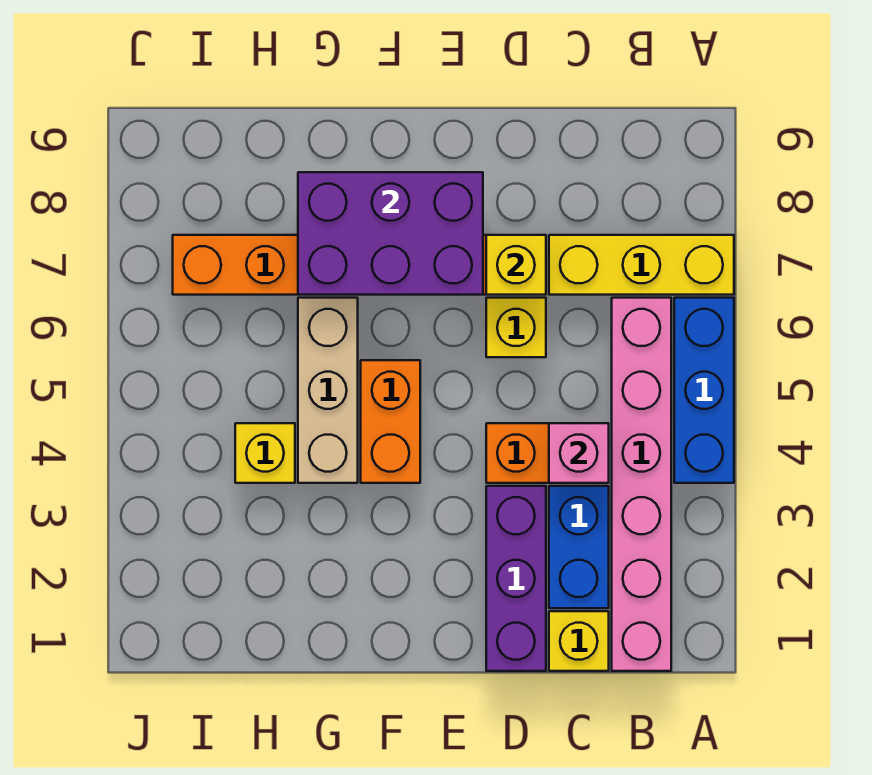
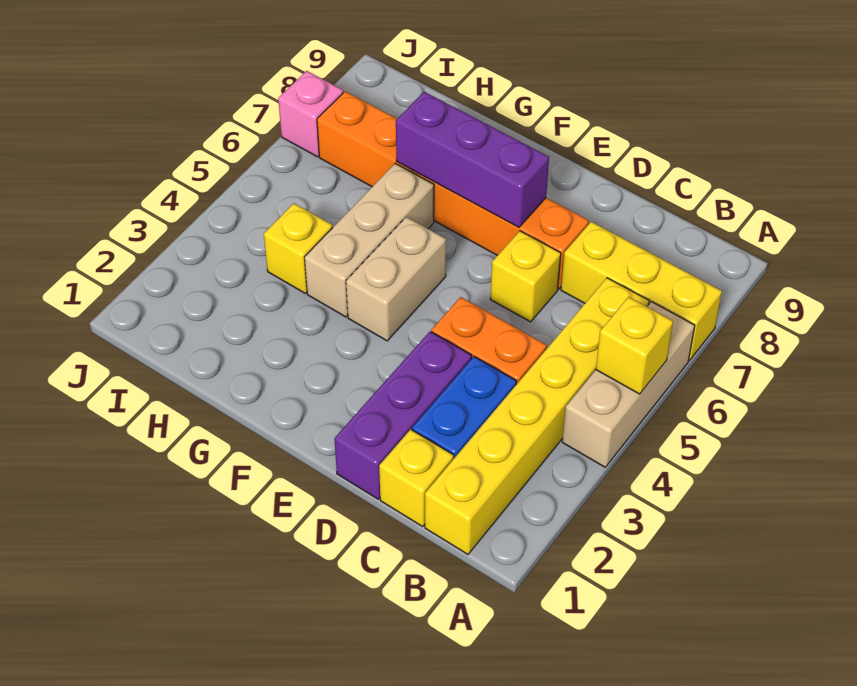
blue 1x3 brick [674,298,734,483] -> tan 1x3 brick [562,302,695,467]
pink 1x6 brick [612,298,671,671] -> yellow 1x6 brick [425,278,649,554]
pink 1x1 brick [549,423,609,483] -> pink 1x1 brick moved to [278,71,343,157]
yellow 1x1 brick [486,235,546,295] -> yellow 1x1 brick moved to [596,297,673,394]
purple 2x3 brick [298,172,483,295] -> purple 1x3 brick [396,92,549,227]
orange 1x2 brick [361,360,420,483] -> tan 1x2 brick [346,217,446,341]

